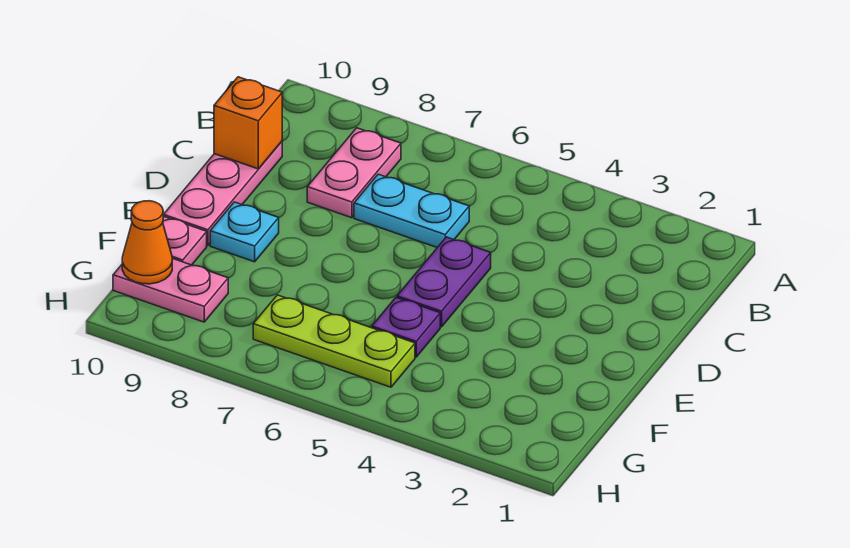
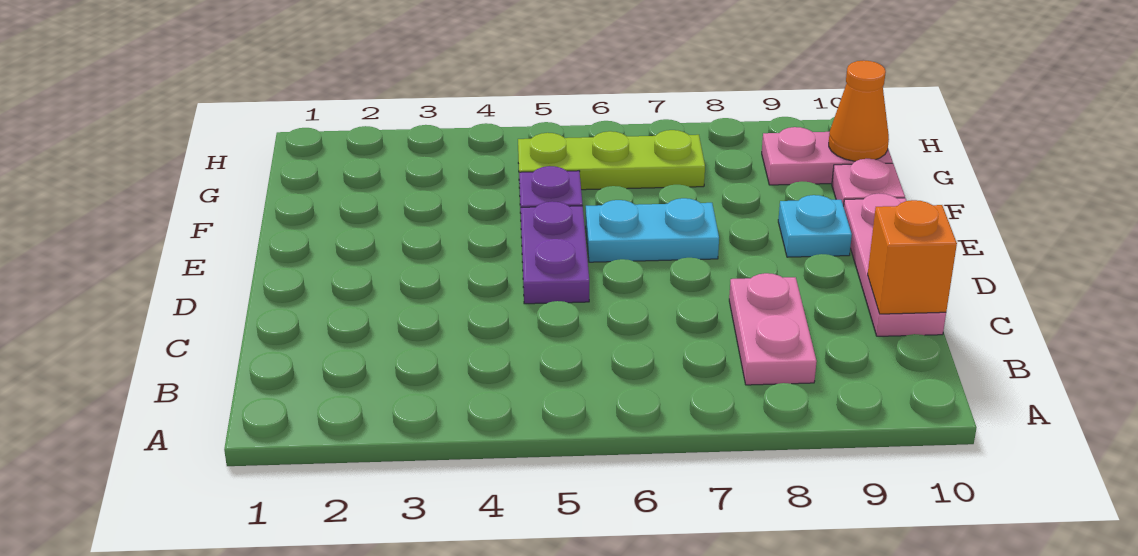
cyan 1x2 plate [354,174,469,247] -> cyan 1x2 plate moved to [586,198,719,262]

